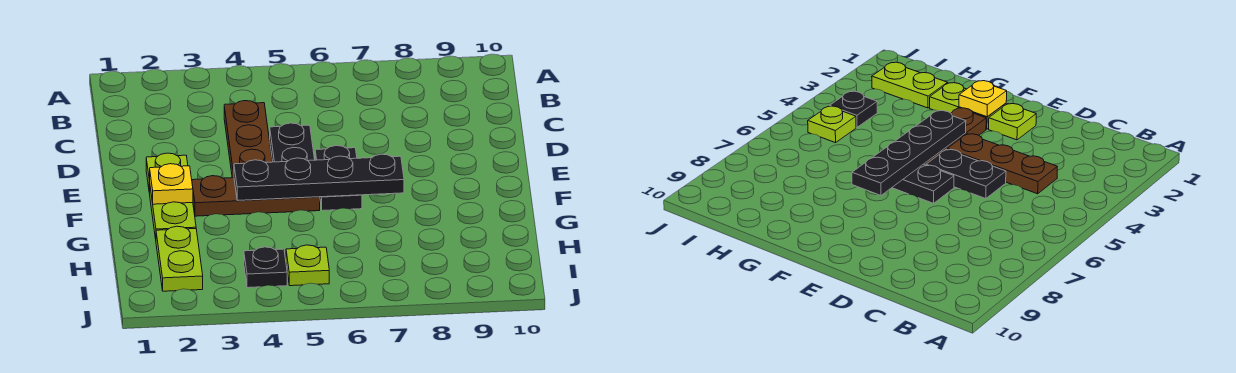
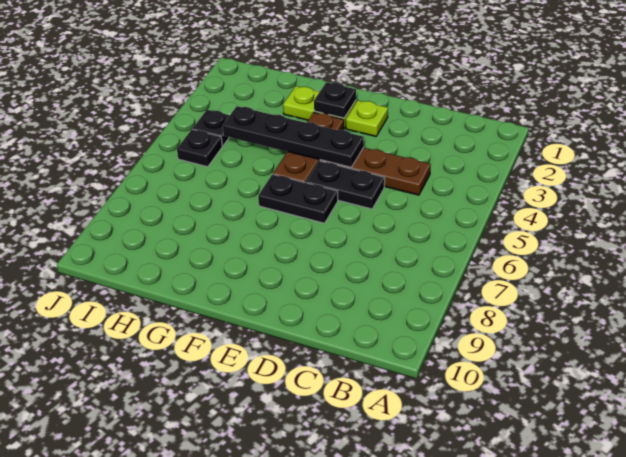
yellow 1x1 plate [149,164,193,204] -> black 1x1 plate [314,82,356,118]
black 1x4 plate [234,154,404,200] -> black 1x4 plate turned to [223,106,364,167]
lime 1x2 plate [156,226,203,291] -> none
lime 1x1 plate [286,245,329,286] -> black 1x1 plate [177,129,222,167]

